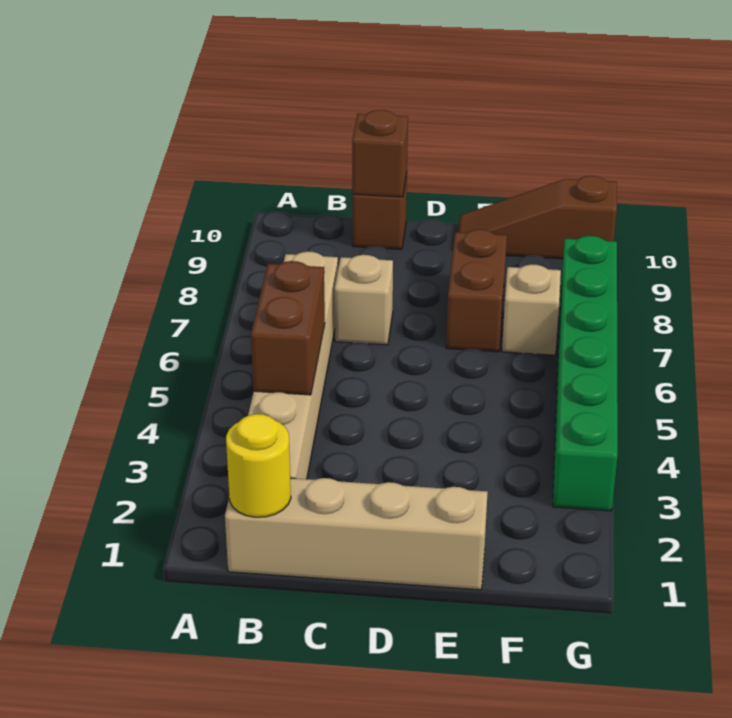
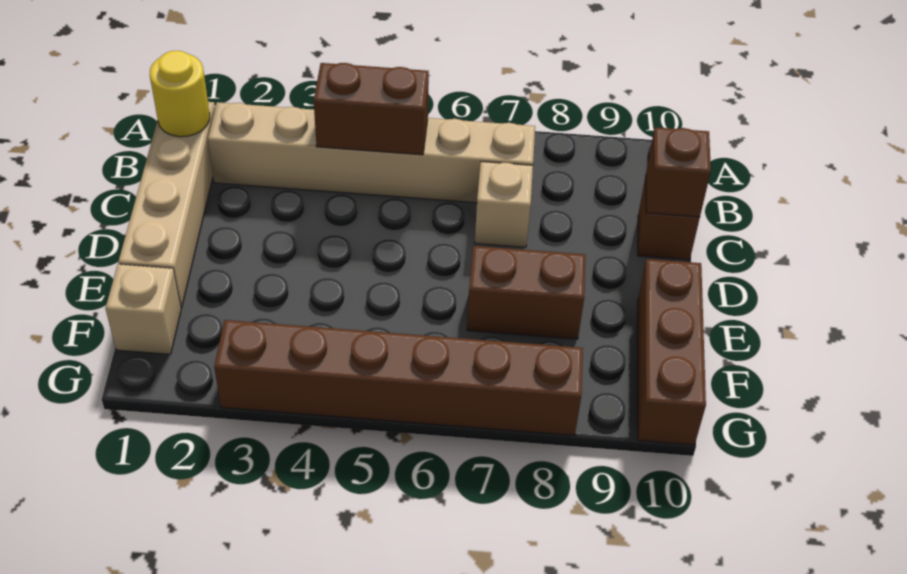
brown 1x3 slope [458,176,617,259] -> brown 1x3 brick [638,259,706,445]
tan 1x1 brick [502,264,561,355] -> tan 1x1 brick moved to [105,264,181,354]
green 1x6 brick [553,236,618,511] -> brown 1x6 brick [214,320,583,435]

